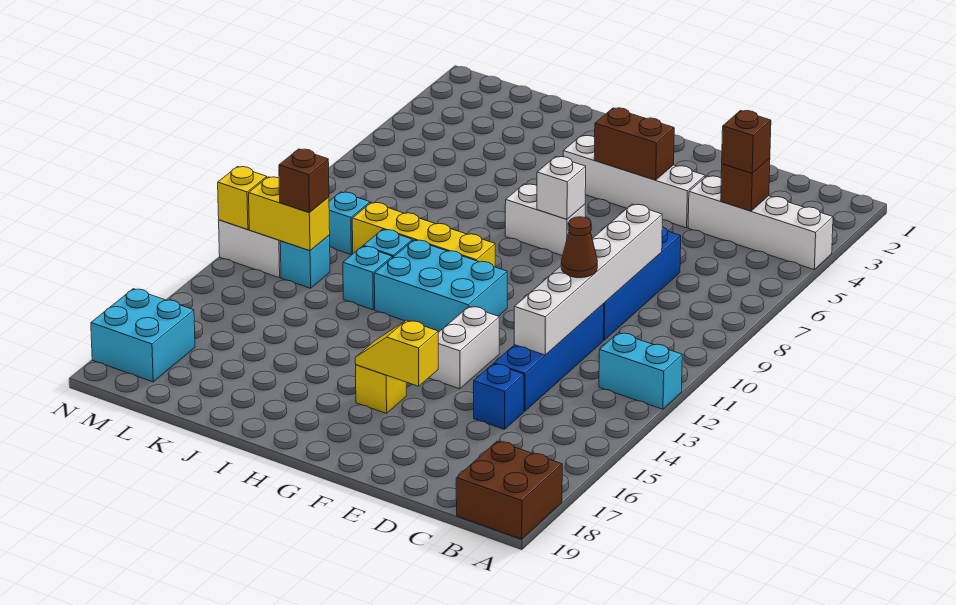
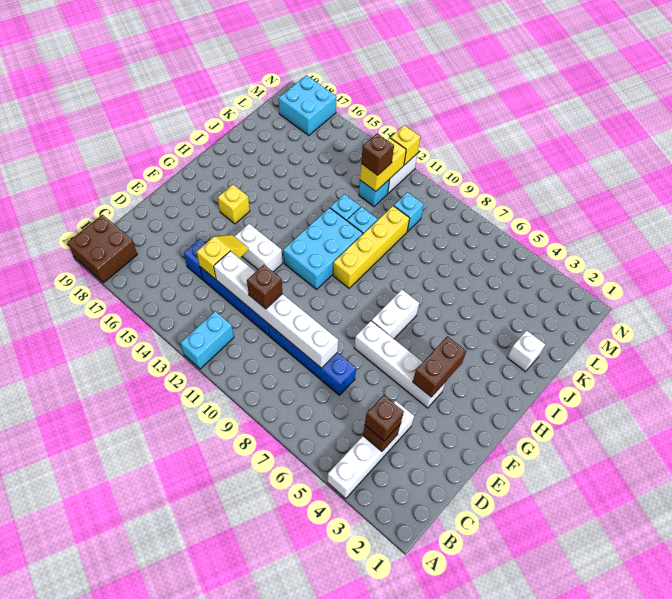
brown 1x1 cone [561,217,597,278] -> brown 1x1 brick [247,265,282,309]
white 1x4 brick [563,135,705,228] -> white 1x4 brick turned to [354,321,446,408]
yellow 1x2 slope [355,320,438,386] -> yellow 1x2 slope moved to [197,235,248,279]
white 1x1 brick [537,157,586,219] -> white 1x1 brick moved to [507,330,545,372]

